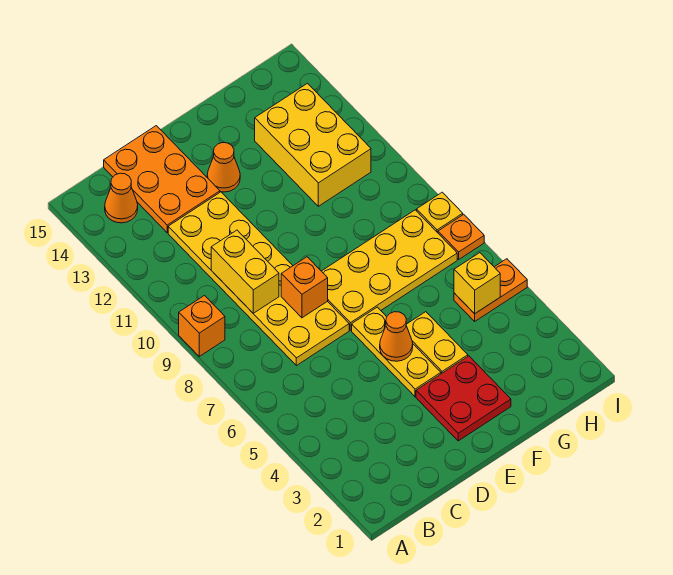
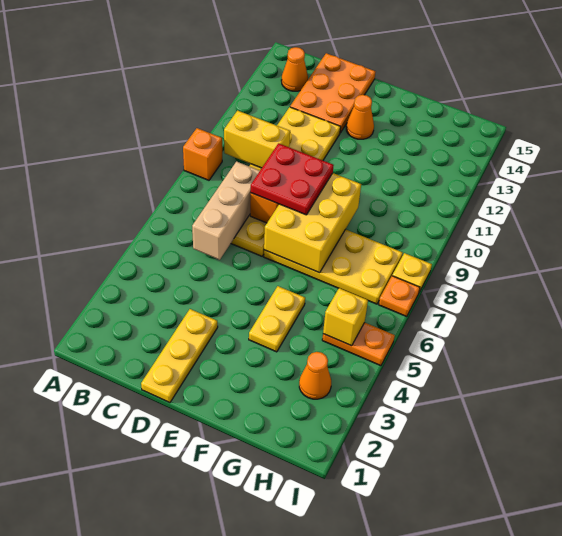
none -> tan 1x3 brick [192,162,260,260]
yellow 1x2 brick [211,230,279,313] -> yellow 1x2 brick turned to [224,111,290,168]
red 2x2 plate [416,356,511,441] -> red 2x2 plate moved to [251,143,334,215]
yellow 1x3 plate [352,307,441,397] -> yellow 1x3 plate moved to [141,309,218,403]
orange 1x1 cone [380,312,413,361] -> orange 1x1 cone moved to [299,352,331,399]
yellow 2x3 brick [255,83,371,206] -> yellow 2x3 brick moved to [264,173,361,273]

